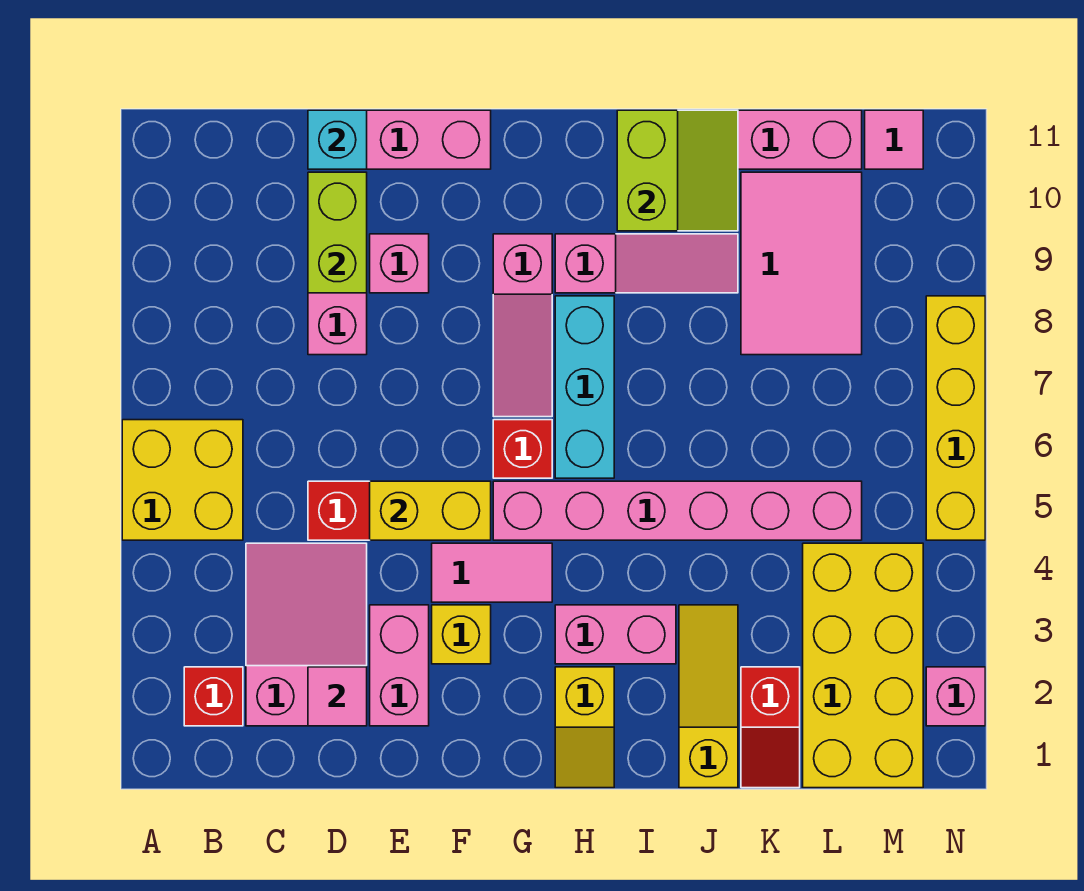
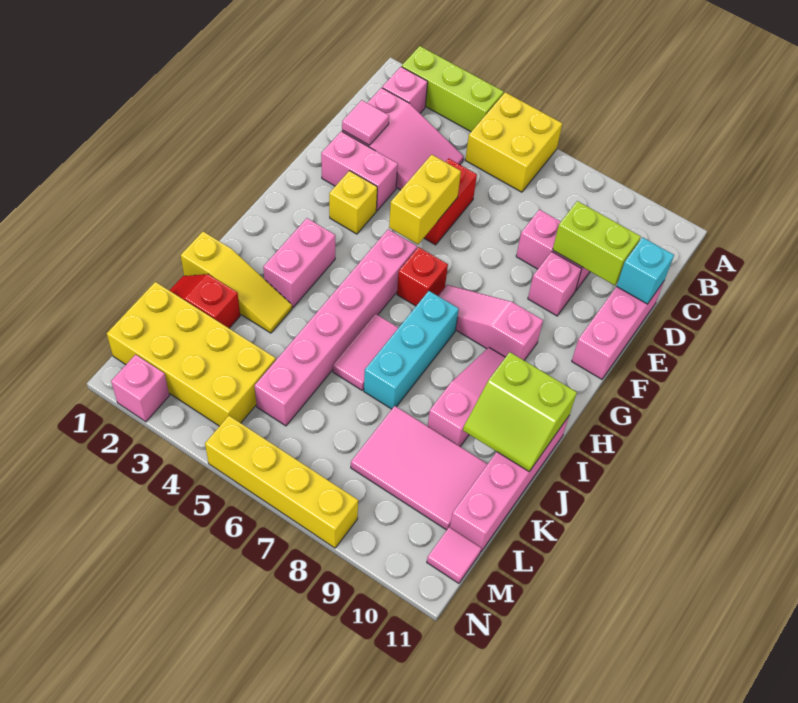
none -> lime 1x3 brick [402,46,504,132]
red 1x1 brick [184,667,243,726] -> pink 1x1 brick [382,67,428,113]
pink 1x2 tile [432,543,552,602] -> pink 1x2 tile moved to [333,314,398,390]
yellow 1x2 slope [555,667,614,788] -> none
cyan 1x3 brick [555,296,614,478] -> cyan 1x3 brick turned to [364,291,459,409]
pink 1x3 slope [555,234,738,293] -> pink 1x3 slope turned to [428,347,505,447]

